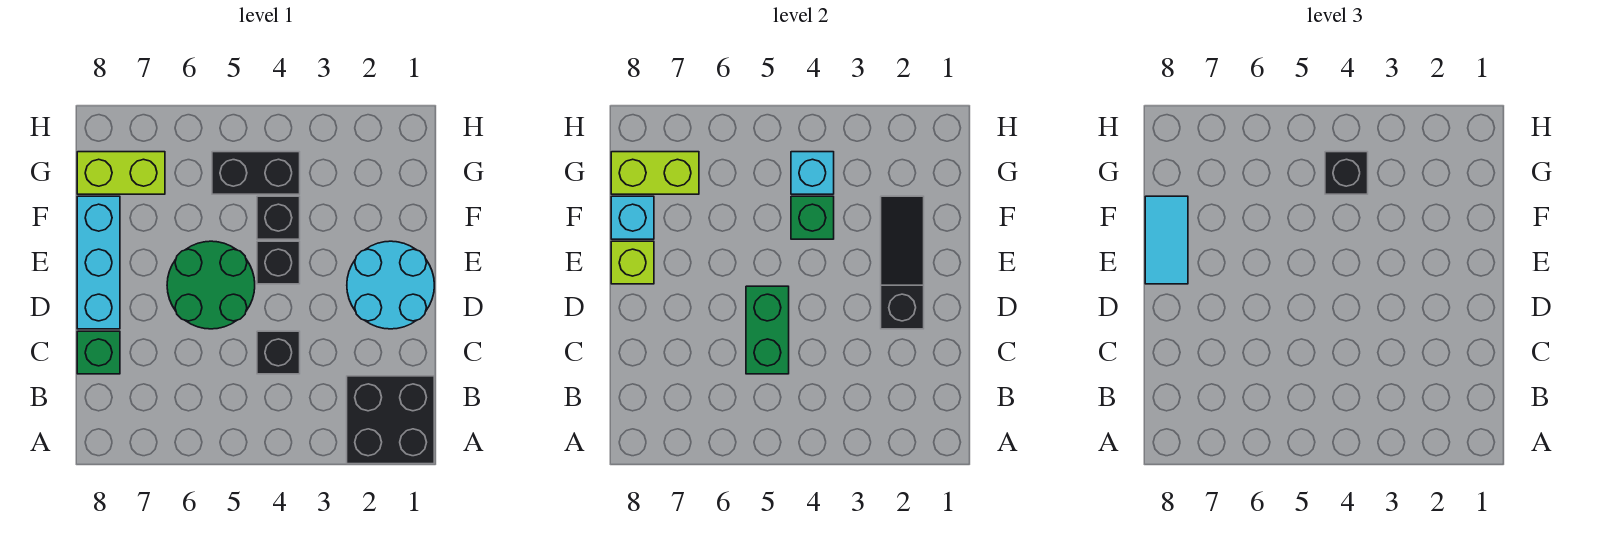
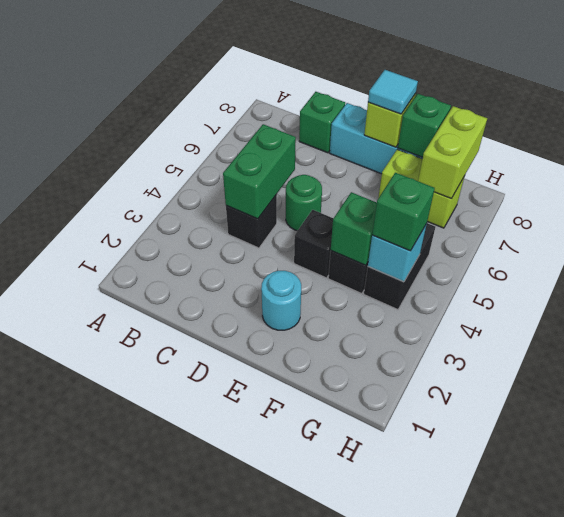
black 2x2 brick [347,376,434,464] -> none
green 1x2 brick [746,286,789,374] -> green 1x2 brick turned to [223,124,296,219]
cyan 2x2 round brick [347,241,434,329] -> cyan 1x1 round brick [261,271,301,330]
black 1x3 slope [881,196,924,329] -> none
green 2x2 round brick [167,241,255,329] -> green 1x1 round brick [286,175,322,231]
cyan 1x2 tile [1145,196,1188,284] -> cyan 1x1 tile [368,70,418,114]
cyan 1x1 brick [611,196,654,239] -> green 1x1 brick [398,94,451,157]
black 1x1 brick [1325,152,1368,194] -> green 1x1 brick [372,173,435,251]
lime 1x2 brick [77,152,165,194] -> lime 1x2 brick turned to [378,150,465,228]

